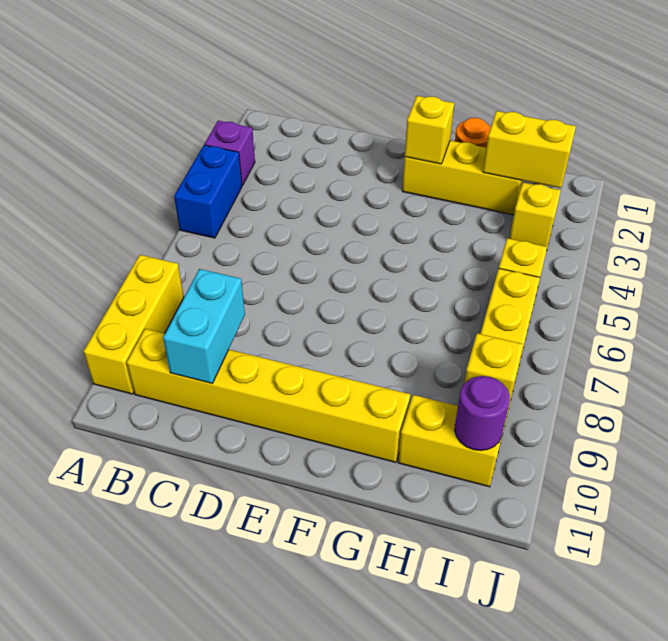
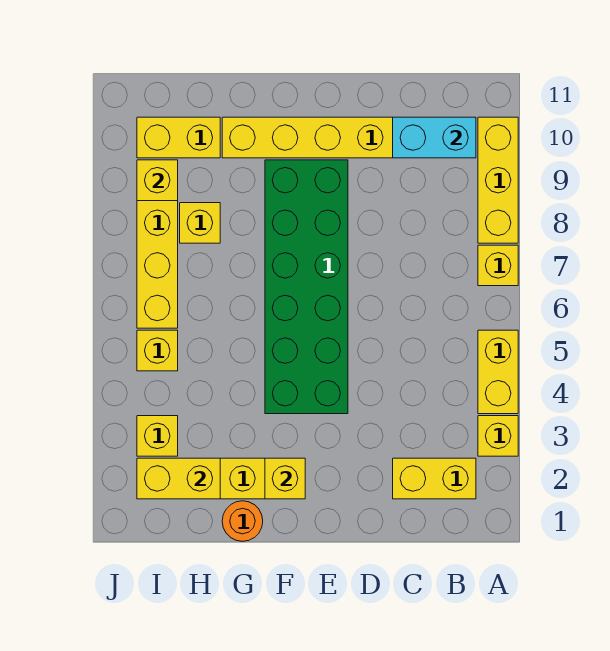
purple 1x1 brick [205,121,255,186] -> yellow 1x1 brick [478,416,518,456]
blue 1x2 brick [174,145,242,238] -> yellow 1x2 brick [478,330,518,414]
none -> yellow 1x1 brick [478,245,518,286]
none -> yellow 1x2 brick [393,458,476,499]
cyan 1x2 brick [163,269,245,383] -> cyan 1x2 brick turned to [393,117,476,158]
none -> green 2x6 brick [265,160,348,414]
none -> yellow 1x1 brick [180,203,220,243]
purple 1x1 round brick [455,376,510,451] -> none

